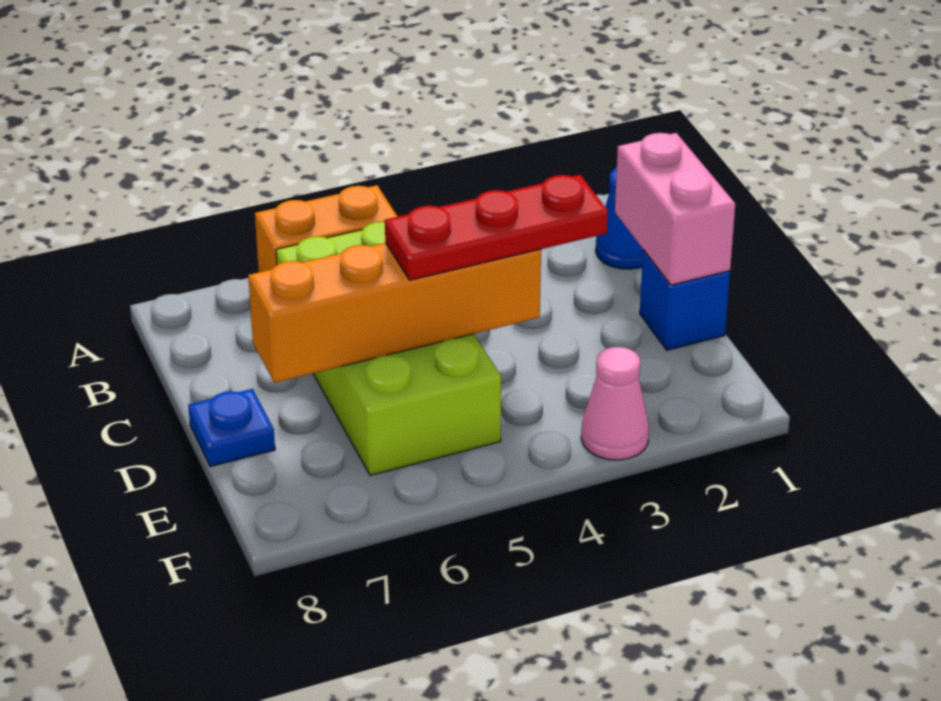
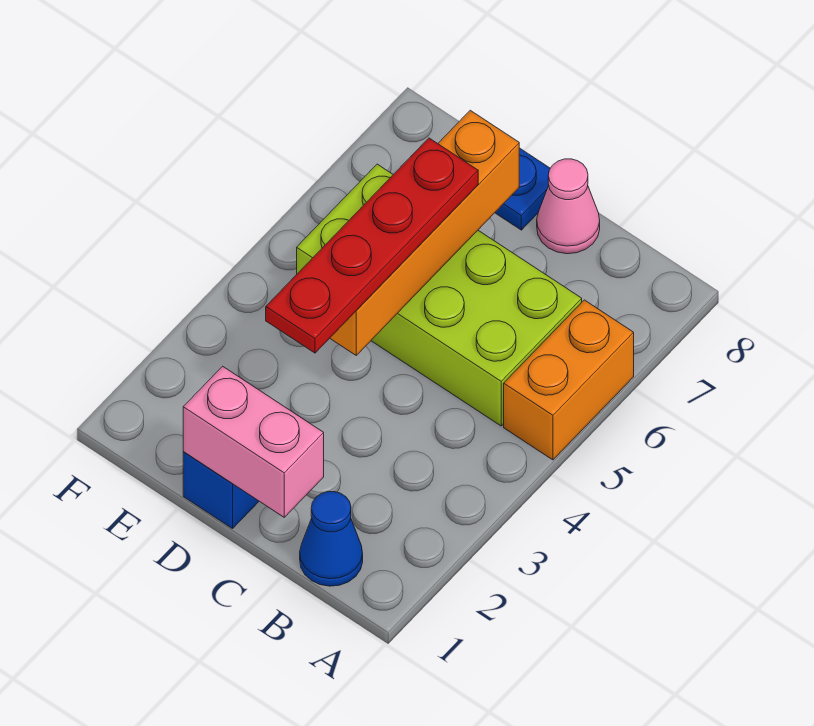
red 1x3 plate [385,175,608,280] -> red 1x4 plate [266,138,478,353]
pink 1x1 cone [581,347,649,460] -> pink 1x1 cone moved to [537,159,600,254]

